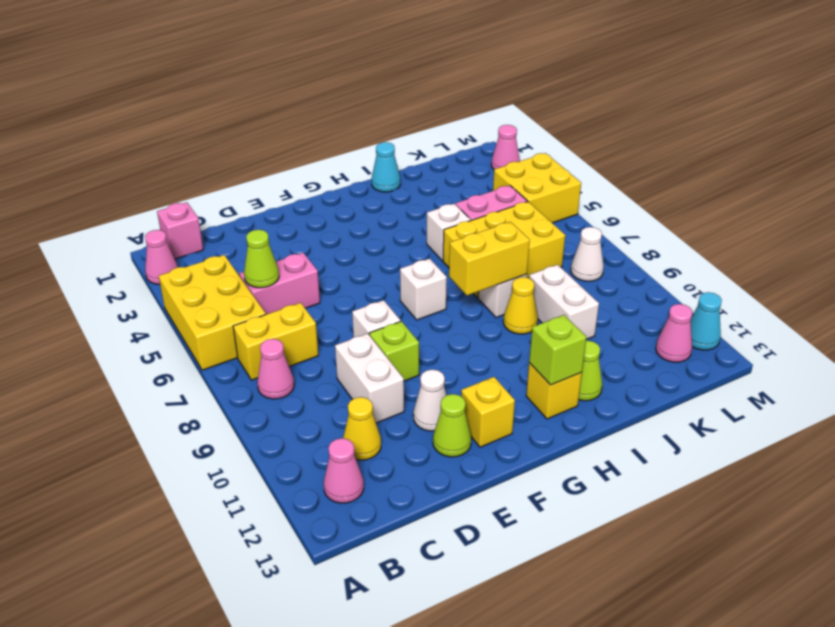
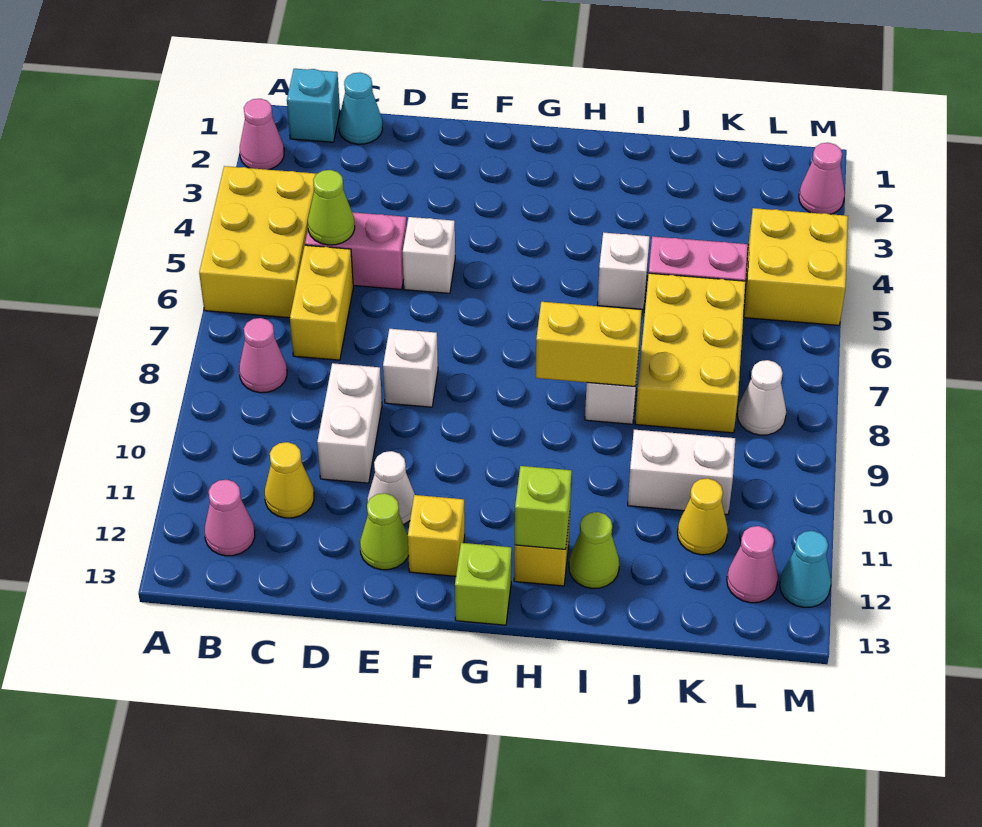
pink 1x1 brick [157,202,203,259] -> cyan 1x1 brick [287,69,340,142]
yellow 1x2 brick [233,303,318,380] -> yellow 1x2 brick turned to [290,245,353,360]
lime 1x1 brick [369,321,419,381] -> lime 1x1 brick moved to [455,543,512,625]
white 1x1 brick [400,259,447,320] -> white 1x1 brick moved to [403,217,455,293]
cyan 1x1 cone [372,142,400,192] -> cyan 1x1 cone moved to [339,73,382,144]
yellow 2x3 brick [443,202,565,298] -> yellow 2x3 brick turned to [635,273,746,433]
yellow 1x1 cone [503,277,538,334] -> yellow 1x1 cone moved to [677,478,728,555]
white 1x2 brick [529,265,599,339] -> white 1x2 brick turned to [628,430,735,515]

